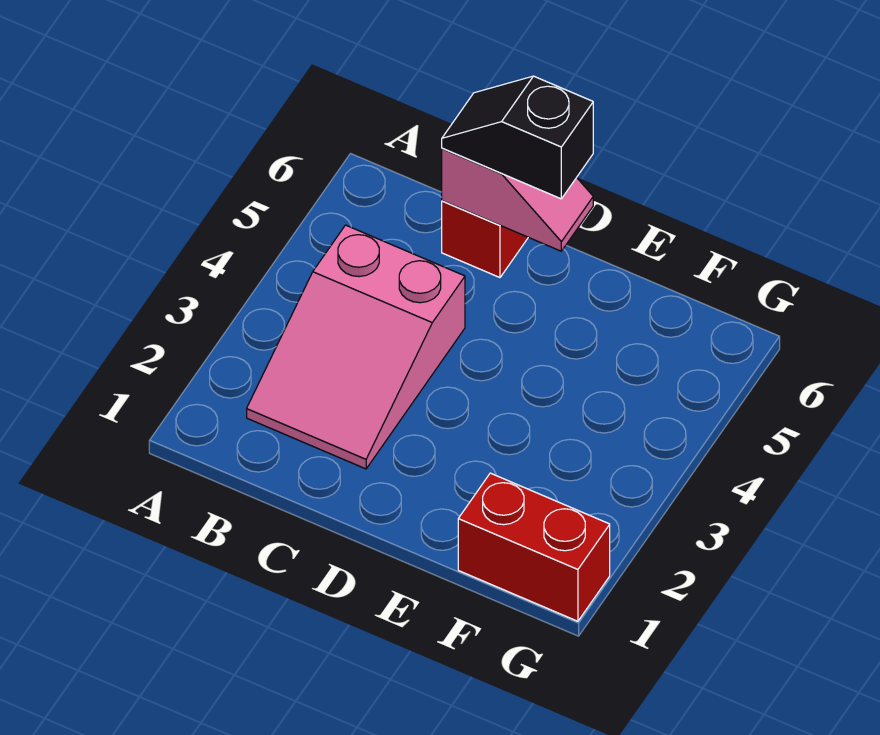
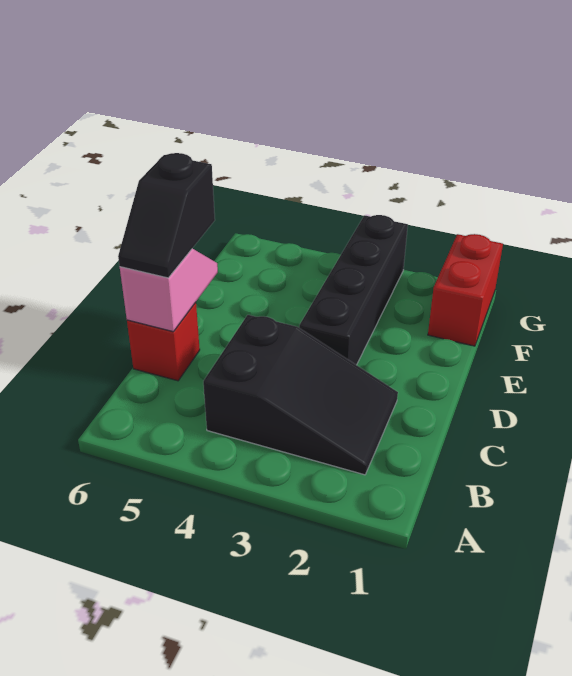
pink 2x3 slope [247,225,465,469] -> black 2x3 slope [203,315,398,475]
none -> black 1x4 brick [299,215,408,365]

